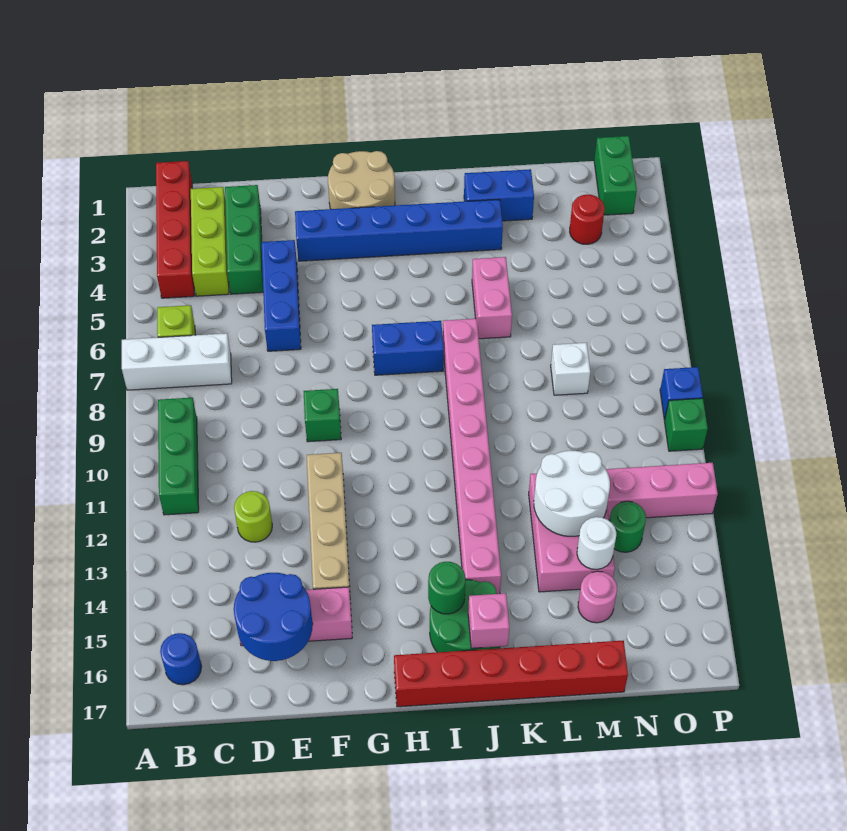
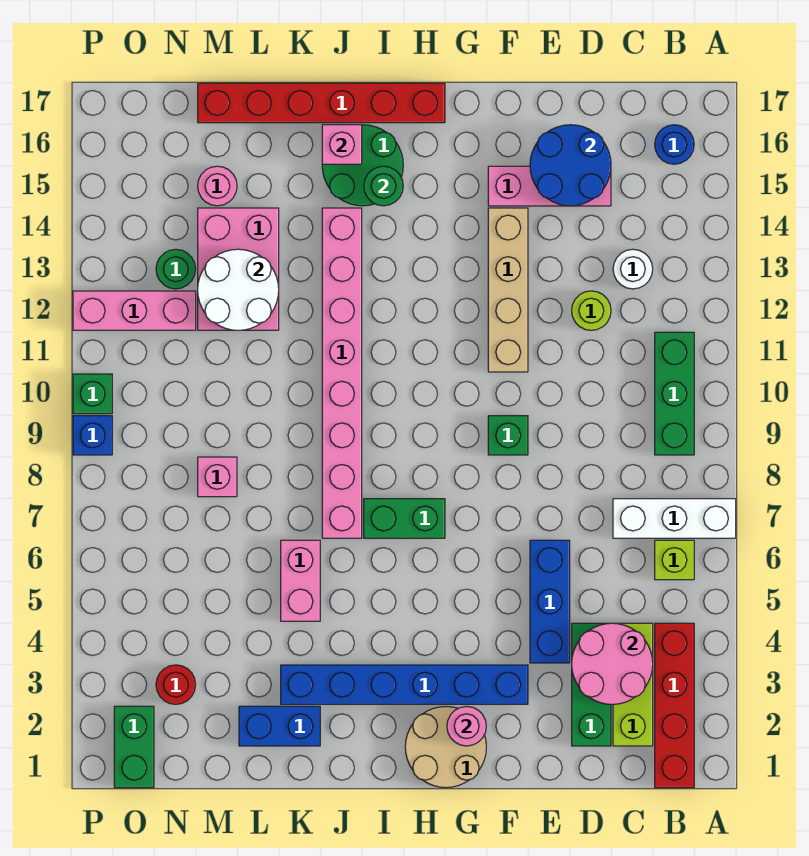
none -> pink 2x2 round brick [572,623,653,704]
none -> pink 1x1 round brick [447,706,486,746]
blue 1x2 brick [372,321,444,375] -> green 1x2 brick [364,499,445,538]
white 1x1 brick [551,343,590,395] -> pink 1x1 brick [198,457,237,497]
white 1x1 round brick [577,517,616,570] -> white 1x1 round brick moved to [613,249,653,289]

